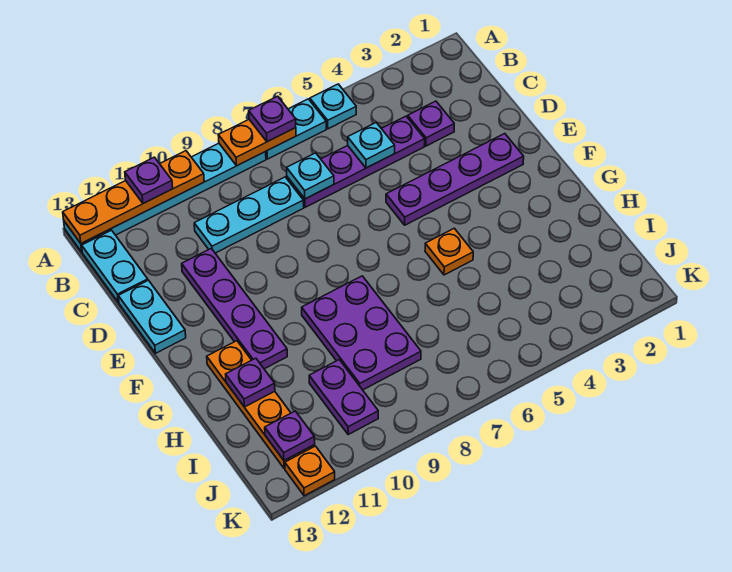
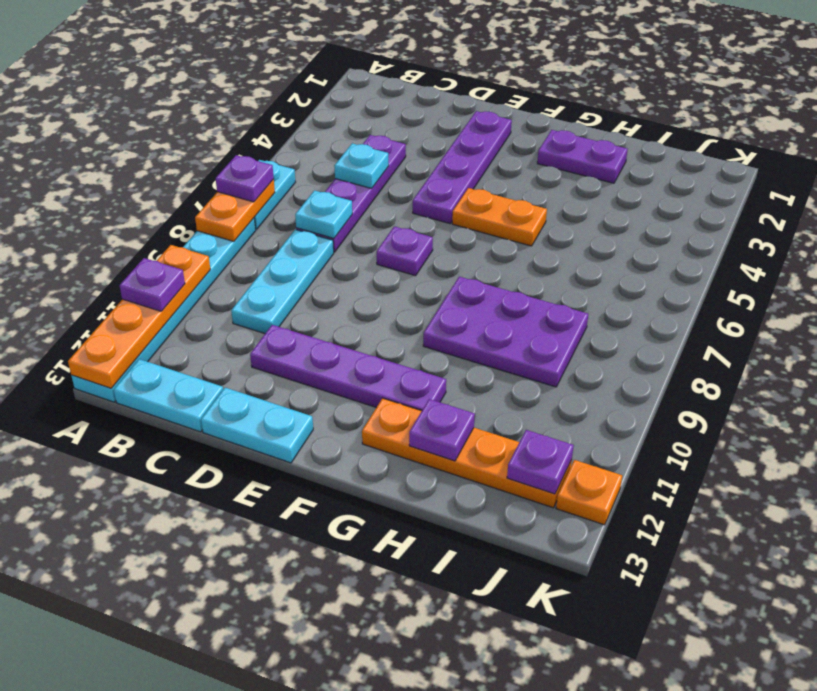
cyan 1x1 plate [310,84,356,129] -> none
purple 1x1 plate [408,101,454,146] -> purple 1x1 plate moved to [377,226,433,276]
orange 1x1 plate [425,228,473,275] -> orange 1x2 plate [452,188,547,246]
purple 1x2 plate [309,360,378,434] -> purple 1x2 plate moved to [537,130,628,183]

